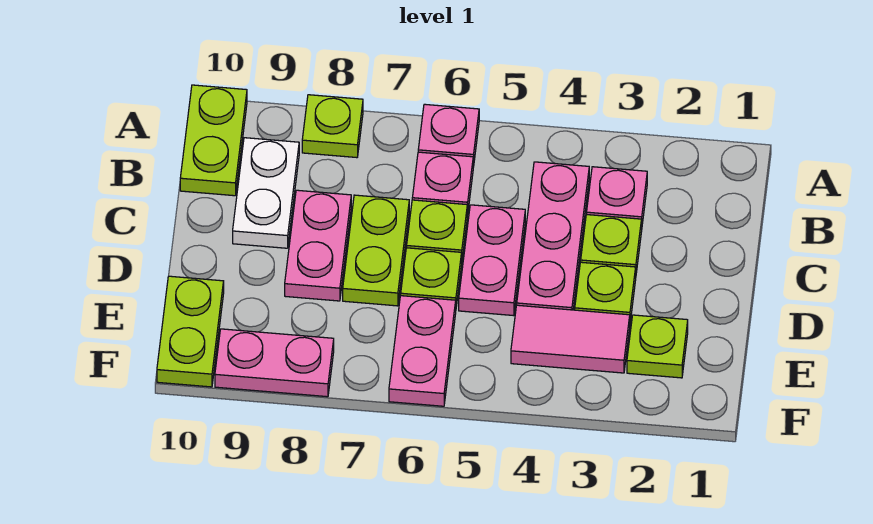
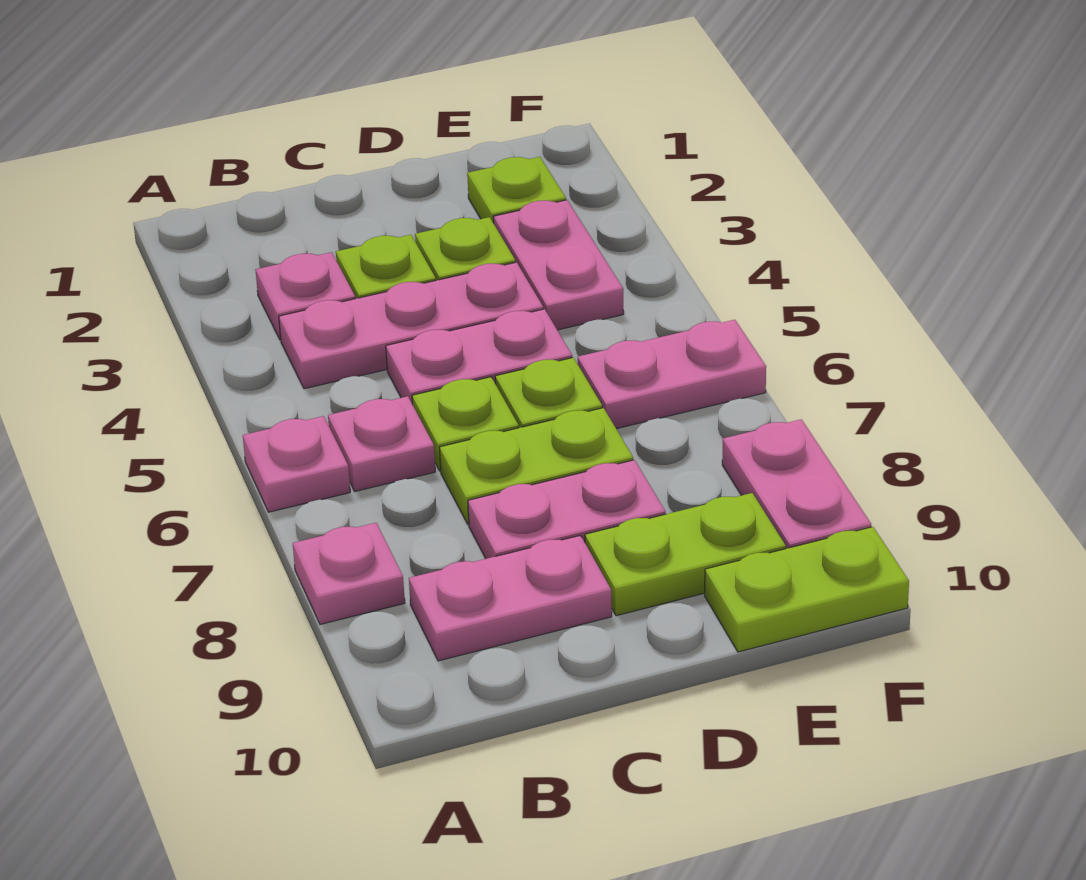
lime 1x1 plate [302,95,363,158] -> pink 1x1 plate [293,523,405,624]
lime 1x2 plate [180,85,247,196] -> lime 1x2 plate moved to [585,493,786,616]
white 1x2 plate [233,138,299,248] -> pink 1x2 plate [409,535,612,661]
pink 1x2 tile [511,305,630,373] -> pink 1x2 plate [494,200,624,330]

